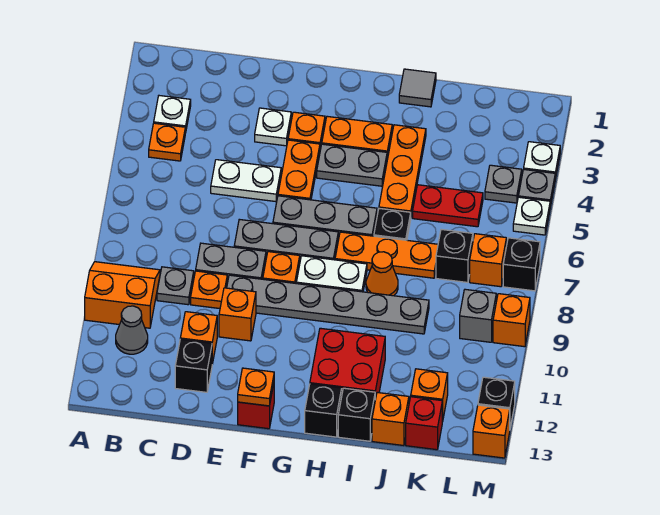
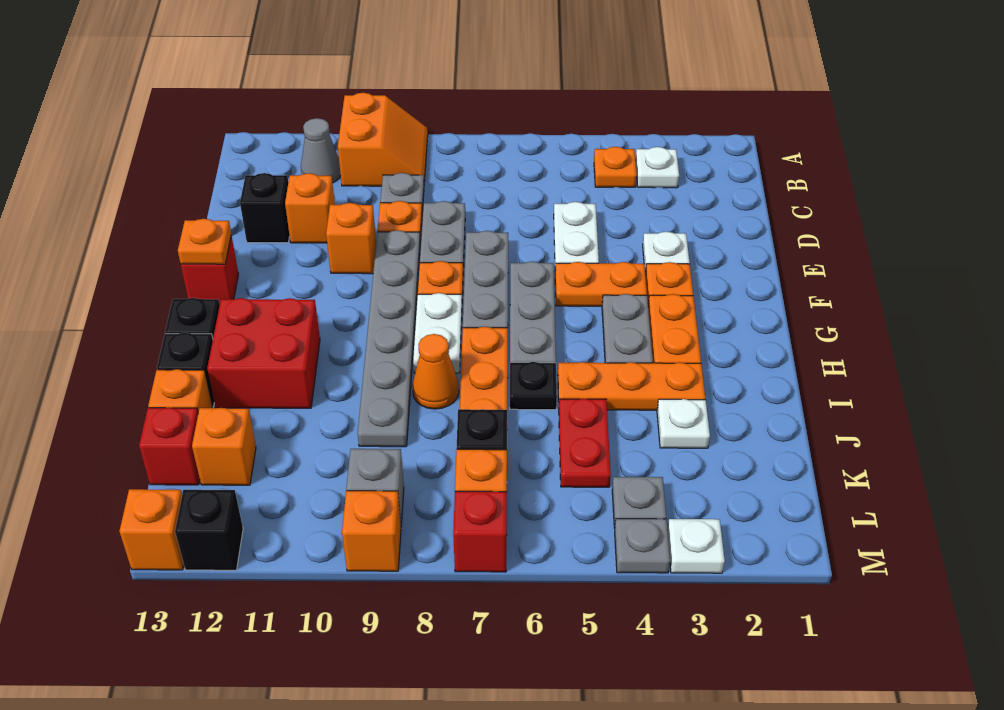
grey 1x1 tile [399,69,436,107] -> none
white 1x1 plate [513,197,550,235] -> white 1x1 plate moved to [657,399,710,448]
black 1x1 brick [503,238,540,291] -> red 1x1 brick [453,491,507,572]

